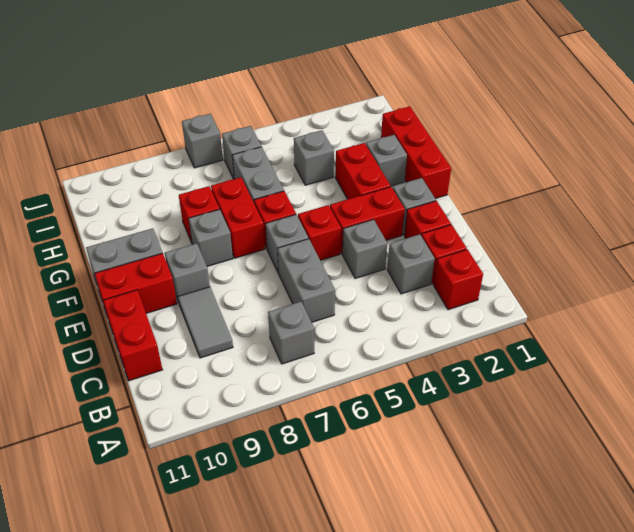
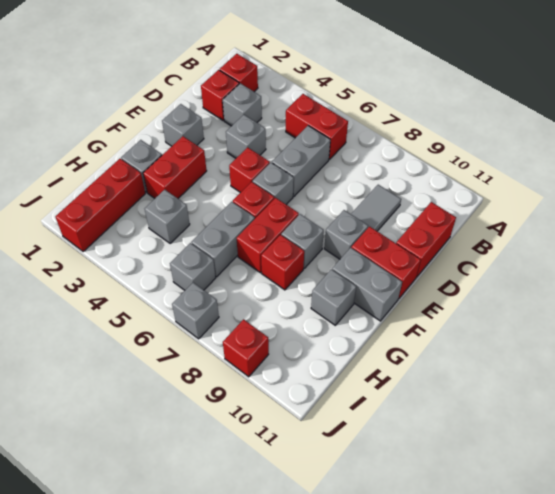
grey 1x1 brick [268,302,314,364] -> grey 1x1 brick moved to [311,269,356,325]
red 1x1 brick [404,201,451,238] -> red 1x1 brick moved to [223,319,269,377]
red 1x2 brick [330,187,405,253] -> red 1x2 brick moved to [286,94,348,159]
red 1x3 brick [381,106,451,199] -> red 1x3 brick moved to [55,159,145,252]

